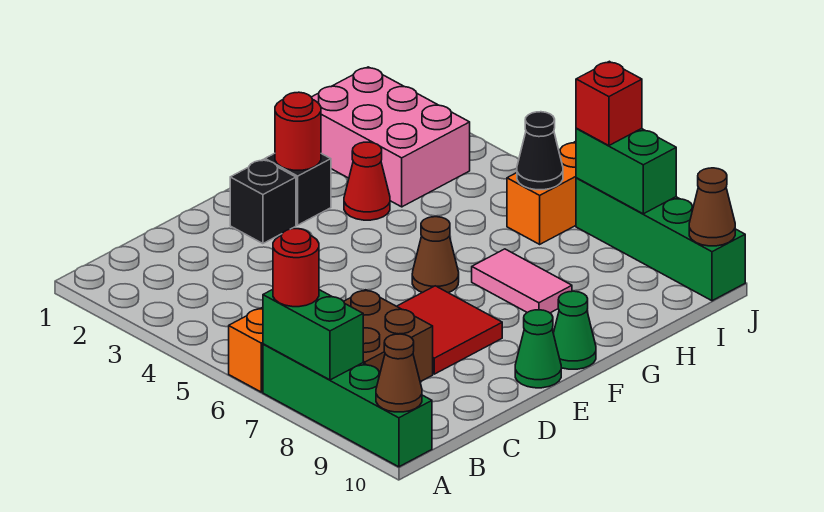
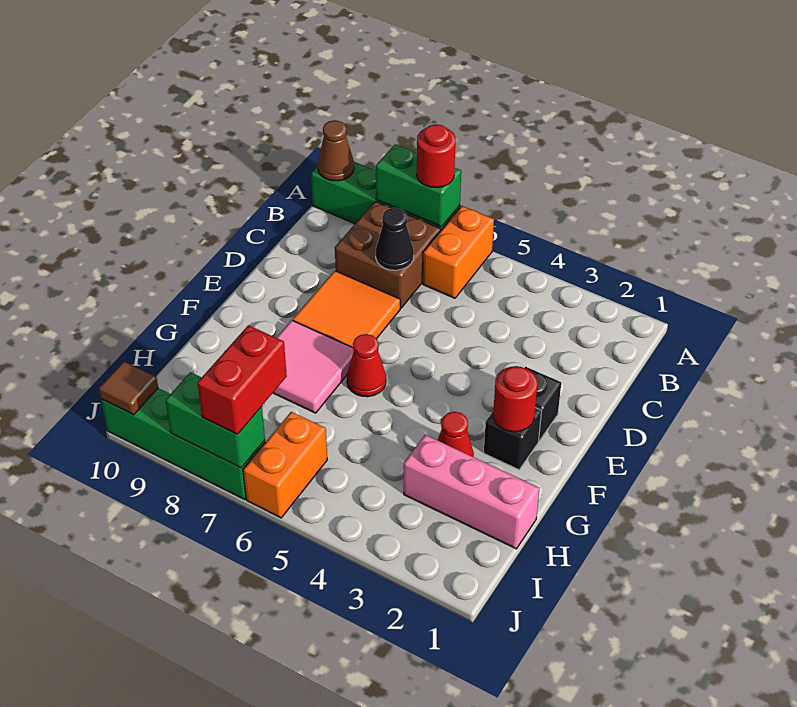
red 2x2 tile [397,286,502,374] -> orange 2x2 tile [293,271,400,348]
green 1x1 cone [515,310,561,388] -> none
brown 1x1 cone [412,217,459,293] -> red 1x1 cone [347,334,386,397]
green 1x1 cone [553,291,596,369] -> none
pink 1x2 tile [472,249,572,313] -> pink 2x2 tile [273,320,354,413]
pink 2x3 brick [312,67,470,207] -> pink 1x3 brick [404,435,539,549]
black 1x1 cone [517,112,563,190] -> black 1x1 cone moved to [376,208,414,270]
red 1x1 brick [576,61,642,146] -> red 1x2 brick [197,325,287,434]
brown 1x1 cone [689,168,735,246] -> brown 1x1 tile [99,361,158,415]

